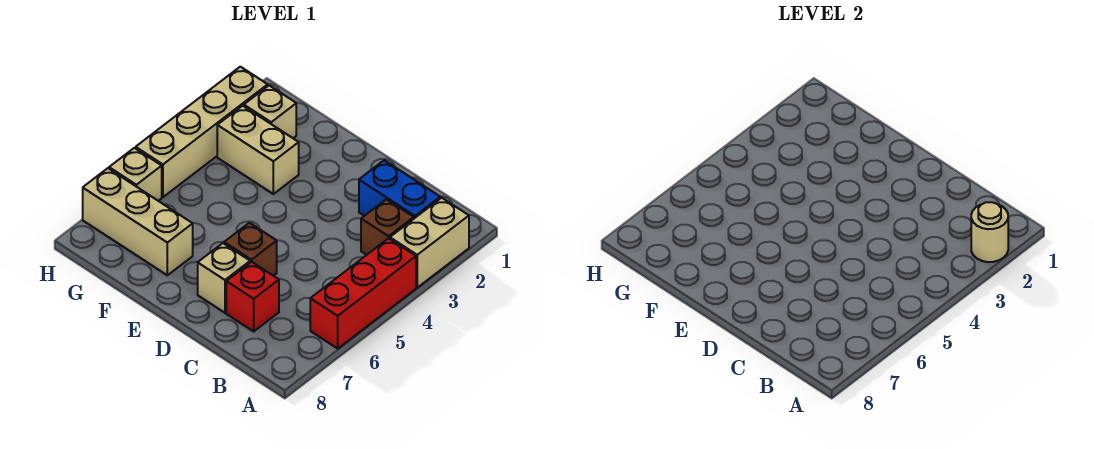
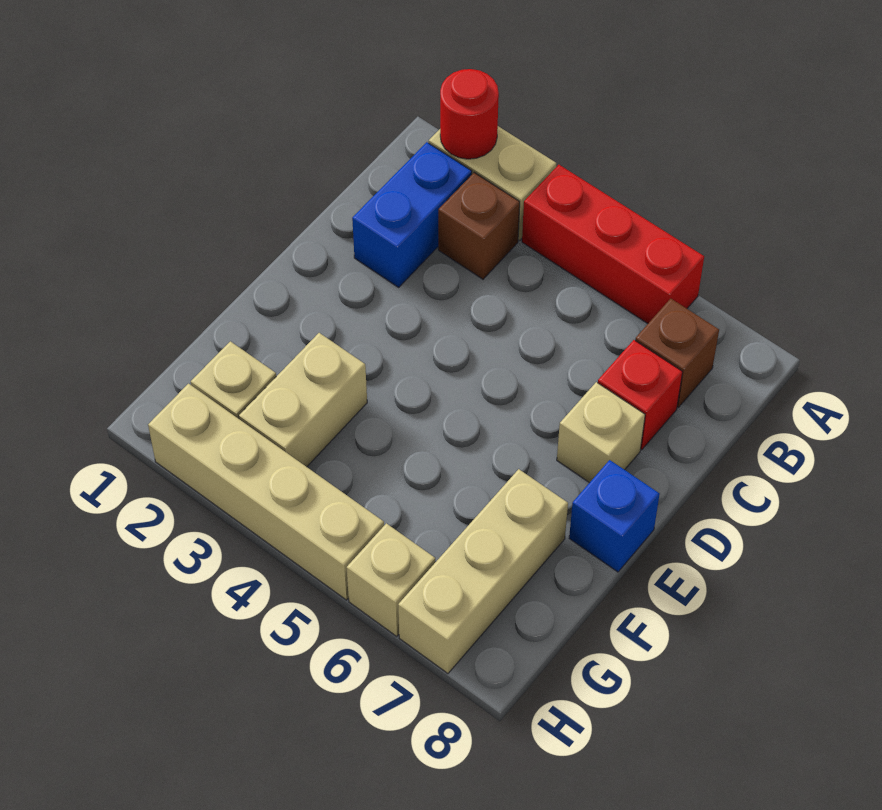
tan 1x1 round brick [971,202,1008,262] -> red 1x1 round brick [440,69,499,159]
brown 1x1 brick [224,223,277,276] -> brown 1x1 brick moved to [635,299,719,407]
none -> blue 1x1 brick [569,460,660,572]

